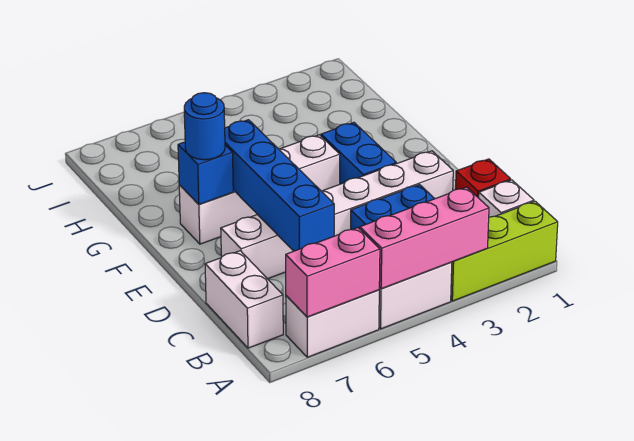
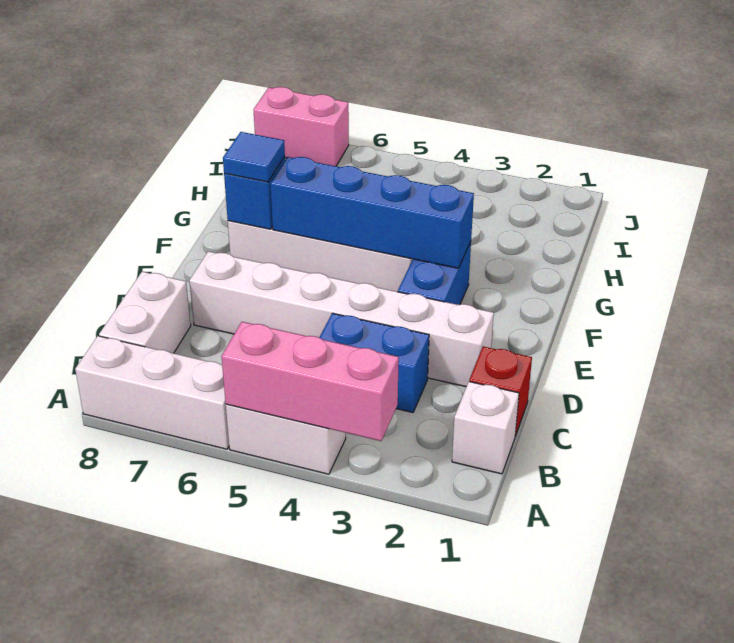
lime 1x3 brick [451,201,558,301] -> none
white 1x2 brick [286,290,379,357] -> white 1x3 brick [75,336,229,449]
pink 1x2 brick [286,228,380,317] -> pink 1x2 brick moved to [253,87,349,166]
blue 1x4 brick [225,120,334,251] -> blue 1x4 brick turned to [270,157,474,268]
blue 1x1 round brick [184,93,225,160] -> blue 1x1 tile [223,132,285,182]

